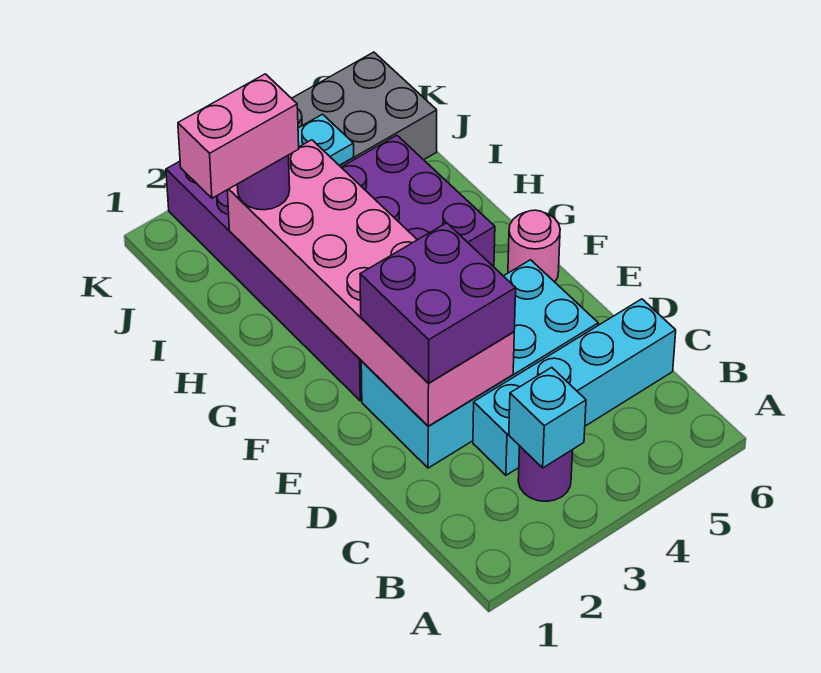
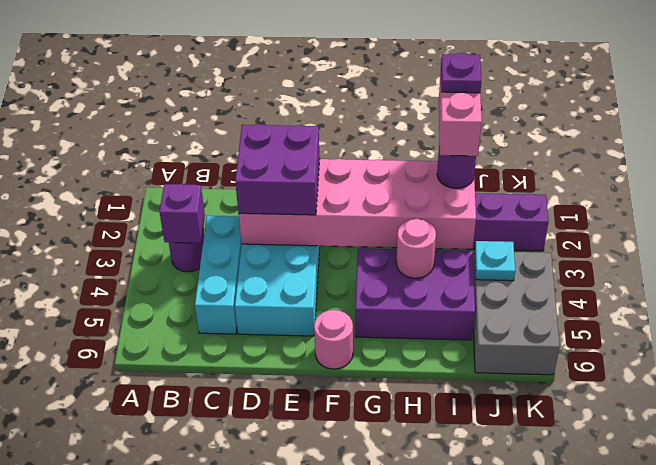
cyan 1x1 brick [509,367,586,468] -> purple 1x1 brick [159,184,205,243]
cyan 1x4 brick [473,299,676,475] -> cyan 1x3 brick [195,216,242,334]
none -> pink 1x1 round brick [396,219,436,278]
none -> purple 1x1 plate [441,53,481,93]

